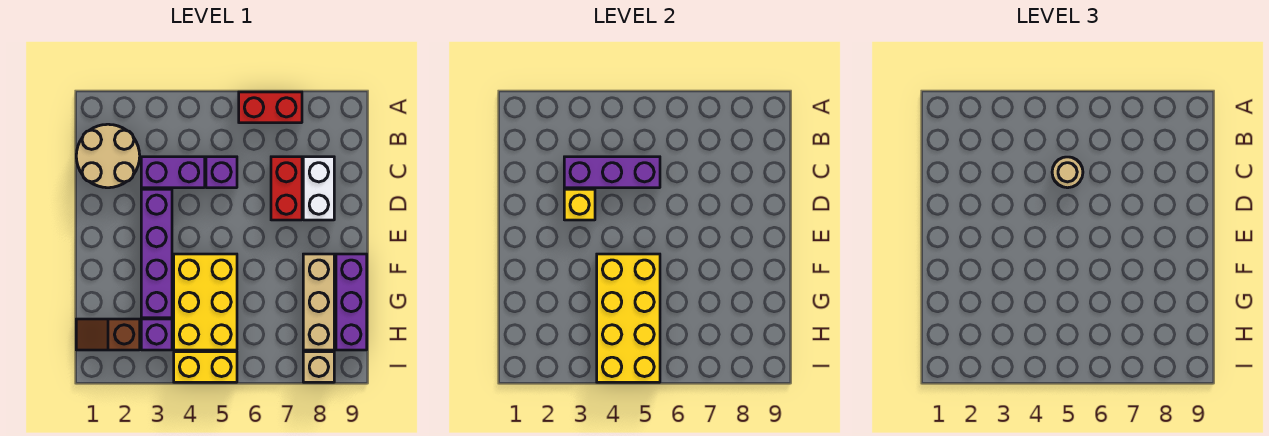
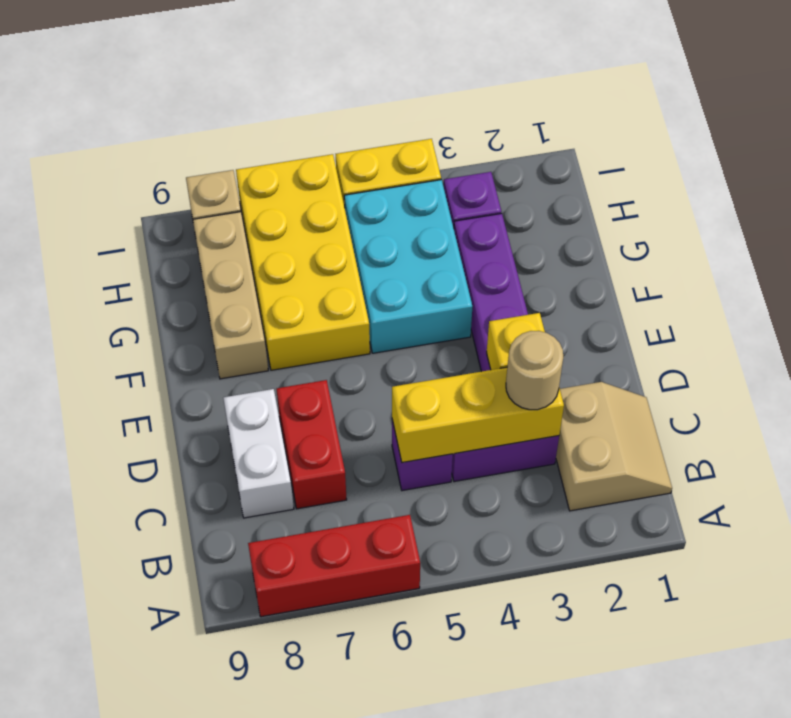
red 1x2 brick [239,92,302,123] -> red 1x3 brick [248,515,420,617]
tan 2x2 round brick [76,124,140,188] -> tan 2x2 slope [556,382,672,511]
purple 1x3 brick [564,157,660,188] -> yellow 1x3 brick [392,367,564,463]
tan 1x1 round brick [1052,157,1083,188] -> tan 1x1 round brick moved to [506,331,563,410]
yellow 2x3 brick [174,254,237,350] -> cyan 2x3 brick [344,180,472,353]
yellow 2x4 brick [597,254,660,382] -> yellow 2x4 brick moved to [236,154,370,370]
purple 1x3 brick [336,254,367,350] -> none
brown 1x2 slope [76,319,140,350] -> none

